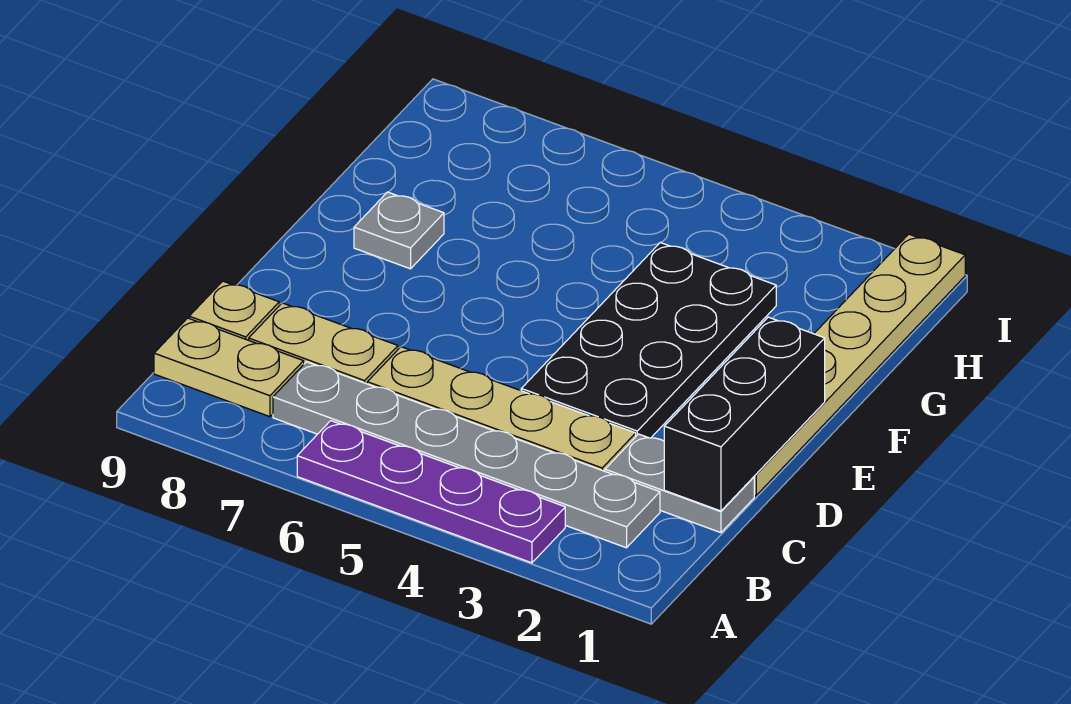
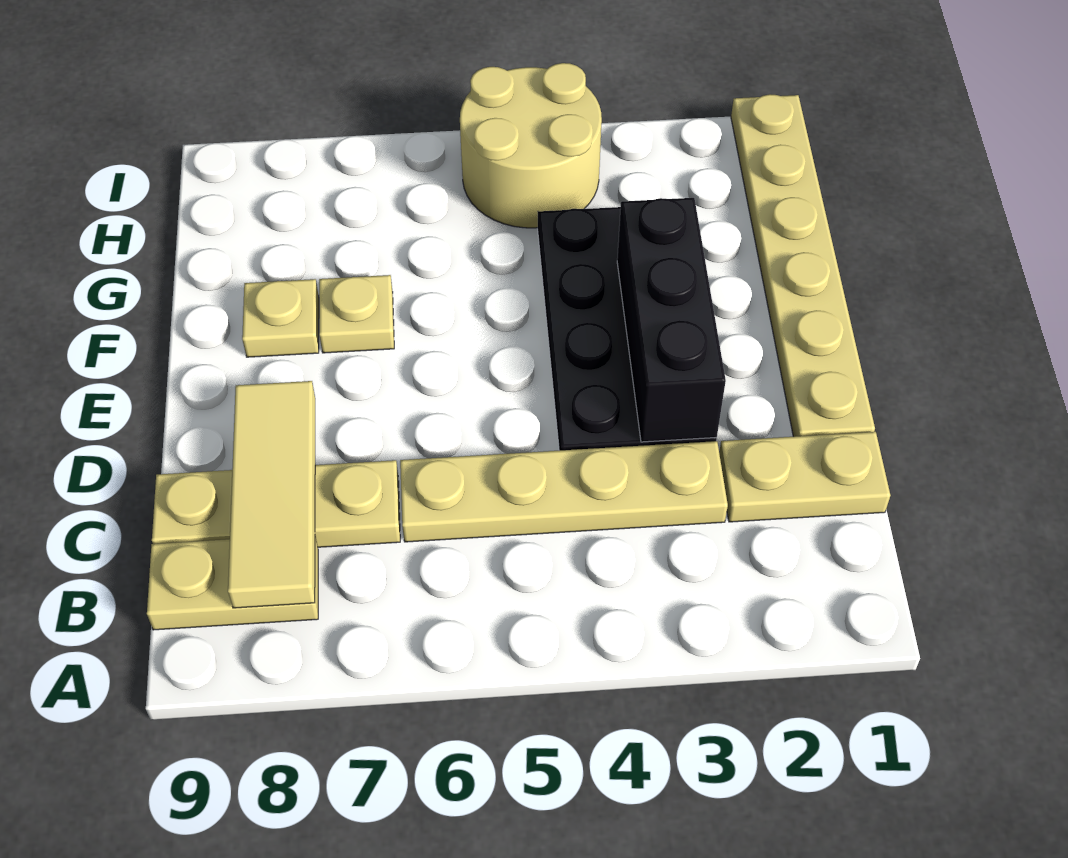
purple 1x4 plate [297,421,565,563] -> none
grey 1x6 plate [273,362,660,548] -> none
none -> tan 1x3 tile [228,381,315,608]
grey 1x2 plate [605,434,754,533] -> tan 1x2 plate [719,432,890,522]
black 1x3 brick [664,317,825,511] -> black 1x3 brick moved to [617,198,726,442]
none -> tan 1x1 plate [319,275,394,353]
grey 1x1 plate [354,192,444,269] -> tan 1x1 plate [242,279,319,357]
none -> tan 2x2 round brick [460,63,602,228]

